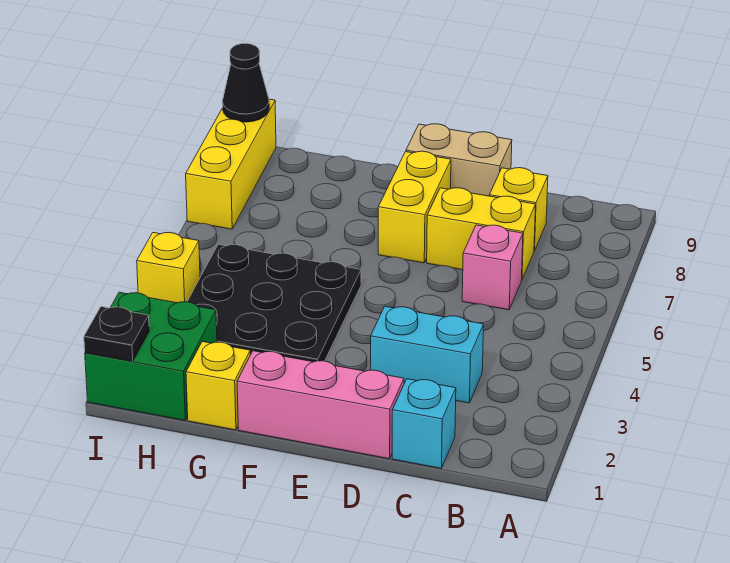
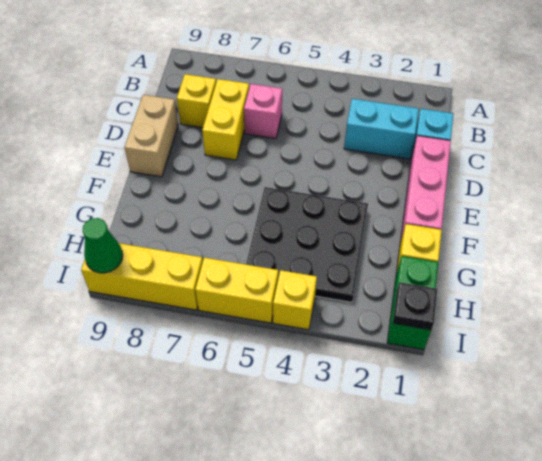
cyan 1x2 brick [371,306,484,403] -> cyan 1x2 brick turned to [344,99,419,159]
yellow 1x2 brick [378,151,451,263] -> yellow 1x2 brick moved to [195,258,278,323]
green 2x2 brick [85,292,217,420] -> green 1x2 brick [387,256,438,350]
black 1x1 cone [222,43,269,122] -> green 1x1 cone [83,218,123,273]

